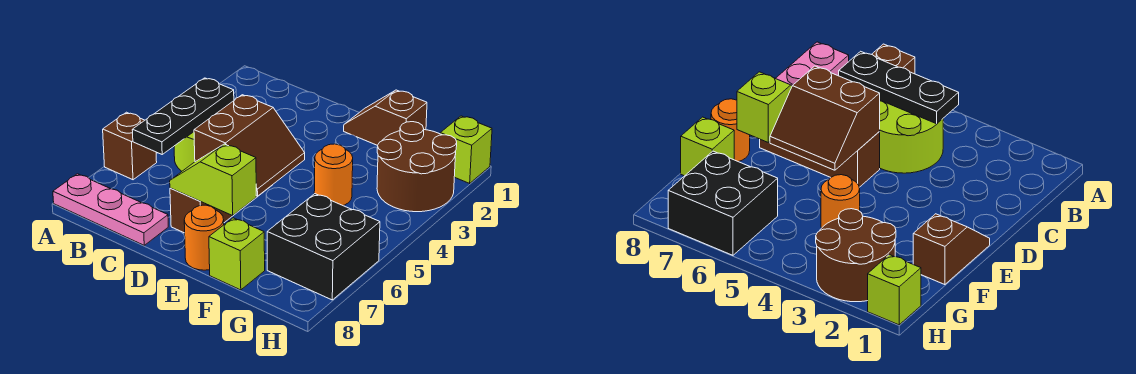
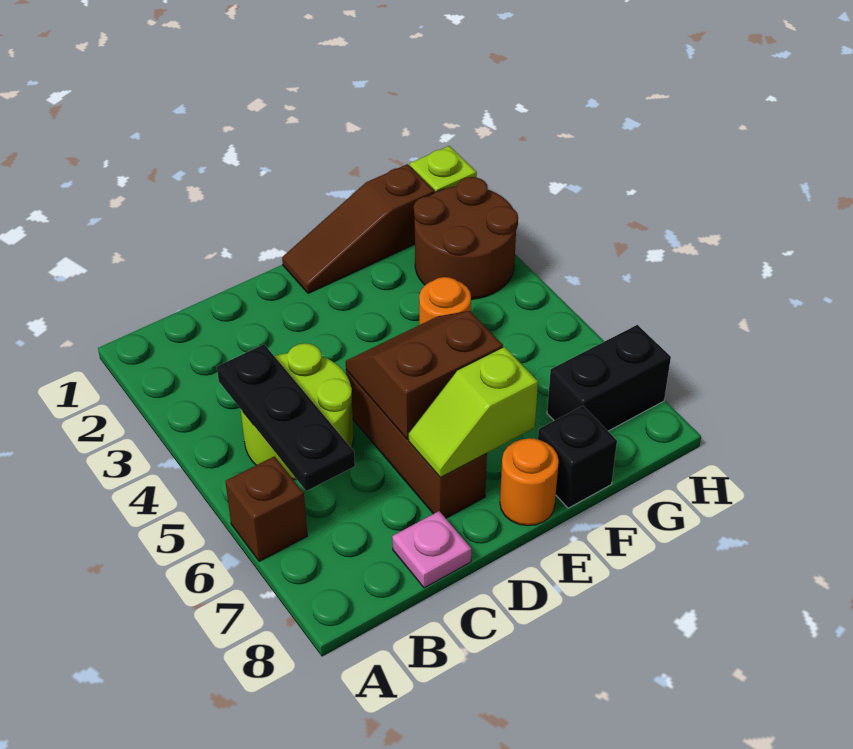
pink 1x3 plate [53,174,168,245] -> pink 1x1 plate [392,511,471,588]
brown 2x2 slope [194,95,305,196] -> brown 2x2 slope turned to [346,311,503,439]
brown 1x2 slope [344,90,427,146] -> brown 1x3 slope [282,164,435,293]
lime 1x1 brick [209,218,265,290] -> black 1x1 brick [538,406,617,508]
black 2x2 brick [267,194,380,300] -> black 1x2 brick [547,325,671,431]

